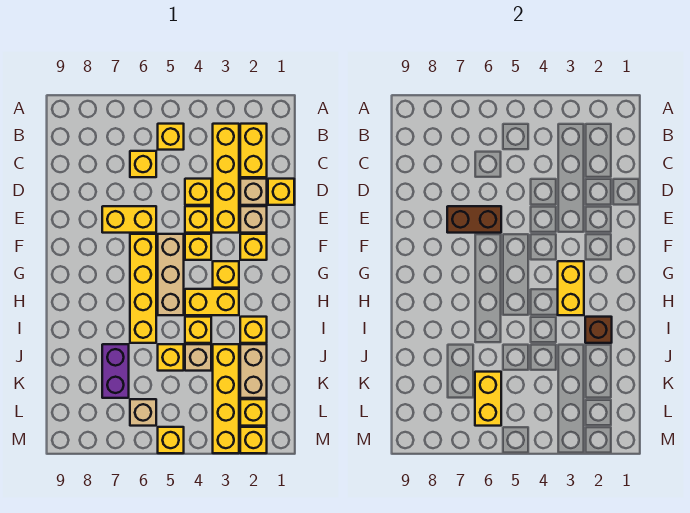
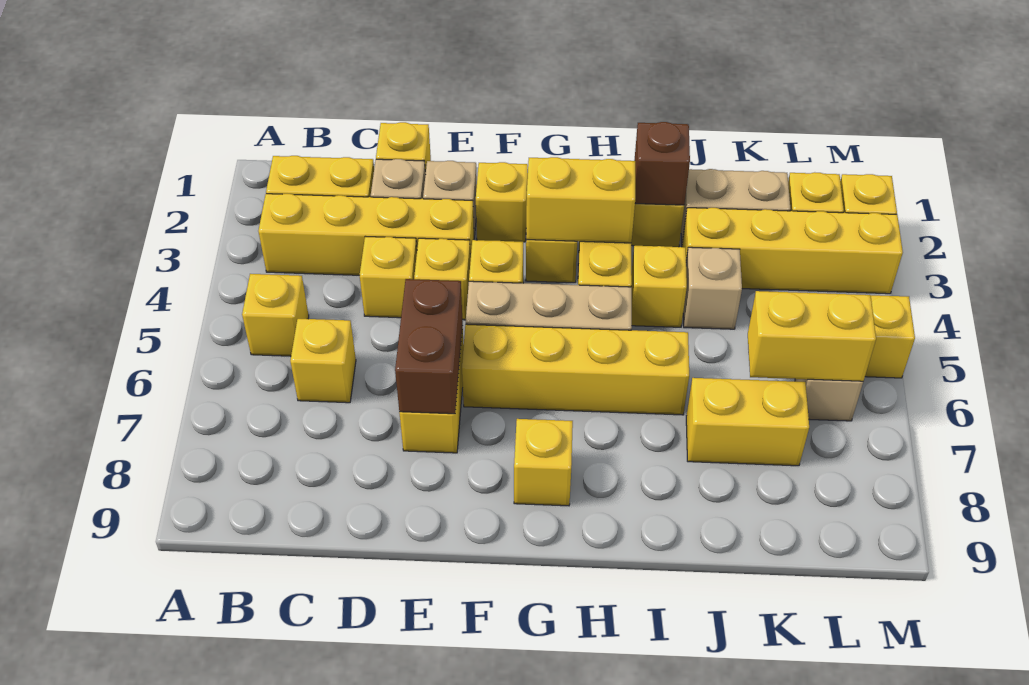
yellow 1x1 brick [158,344,184,371] -> yellow 1x1 brick moved to [514,419,573,506]
purple 1x2 brick [102,344,129,398] -> yellow 1x2 brick [686,378,809,466]

